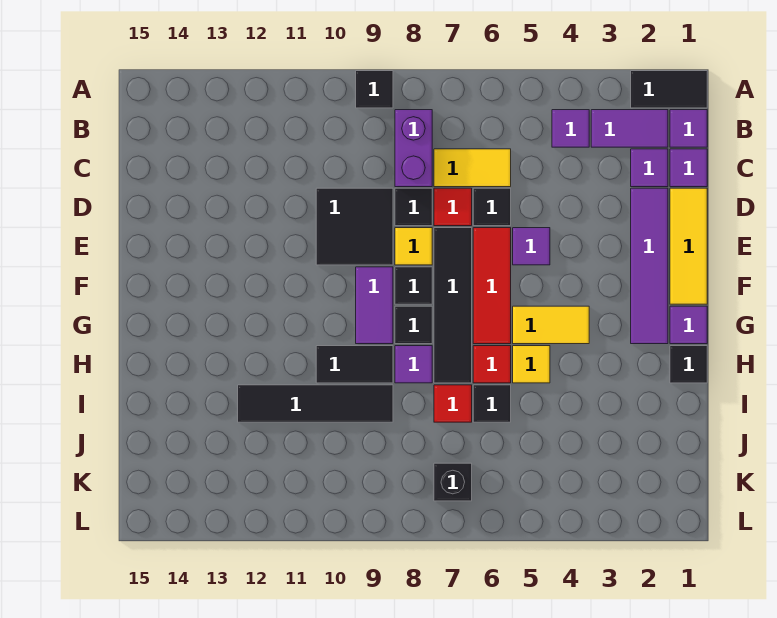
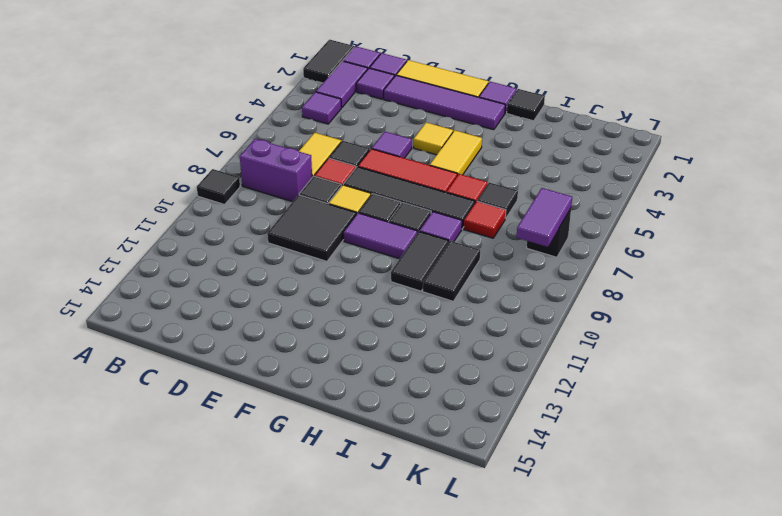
yellow 1x1 tile [513,346,550,383] -> yellow 1x1 tile moved to [414,123,453,155]
black 1x4 tile [238,385,393,422] -> black 1x2 tile [423,241,480,301]
none -> purple 1x2 tile [517,188,572,247]

